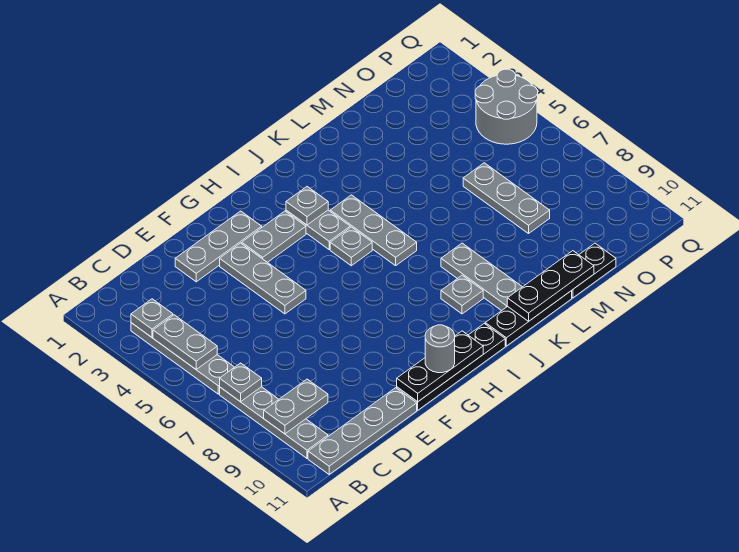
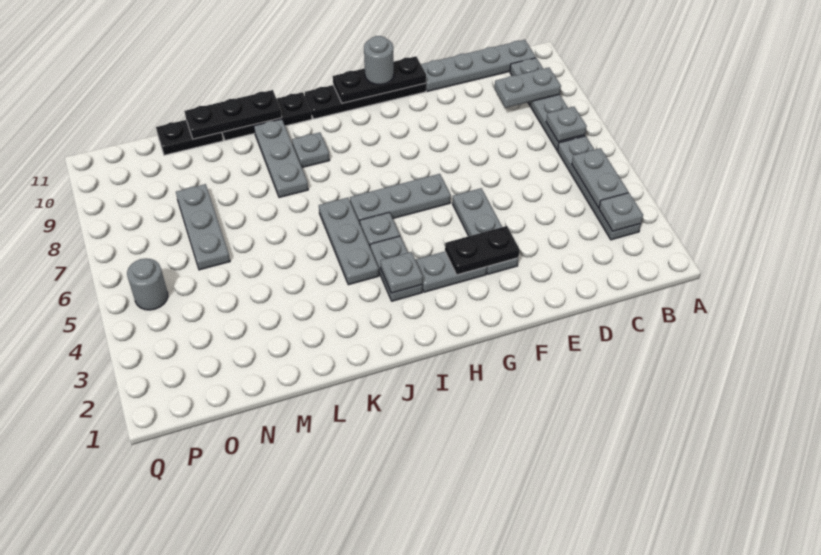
grey 1x3 plate [175,211,262,282] -> grey 1x3 plate moved to [350,174,451,223]
none -> black 1x2 plate [445,226,520,275]
grey 2x2 round brick [475,69,538,144] -> grey 1x1 round brick [127,258,168,310]

